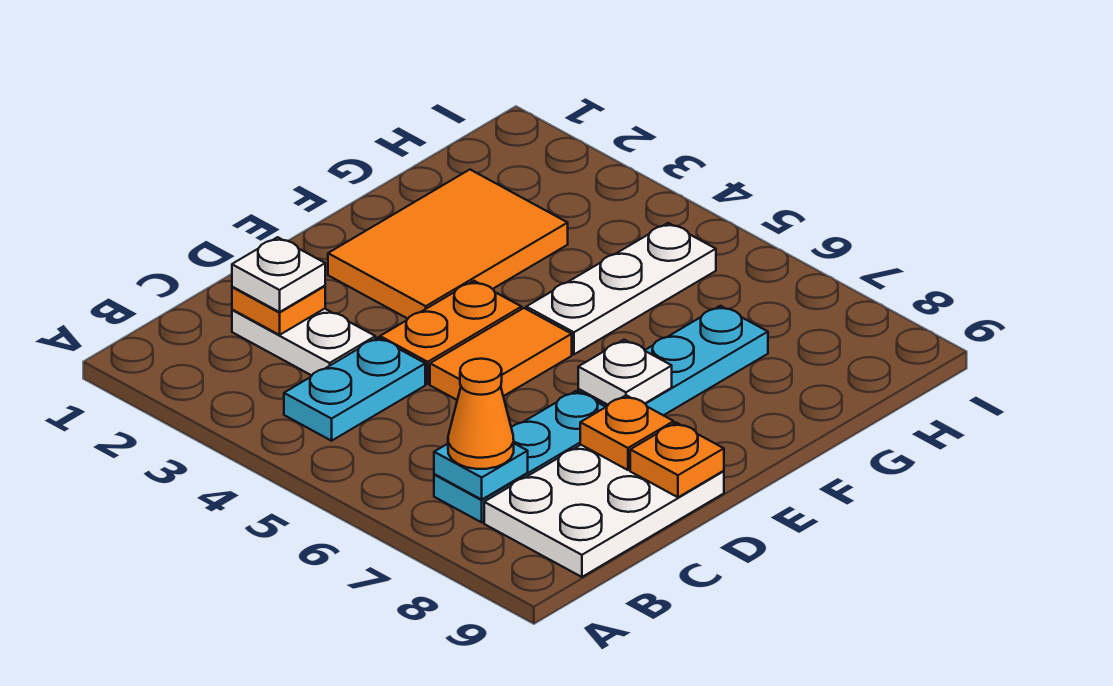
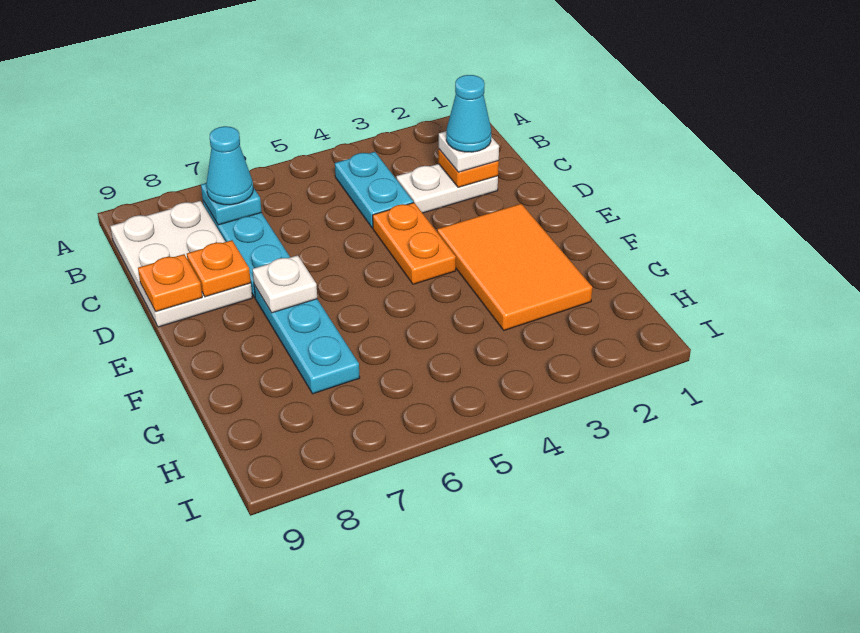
orange 1x1 cone [448,359,514,469] -> cyan 1x1 cone [206,126,253,205]
none -> cyan 1x1 cone [446,75,491,152]
orange 1x2 tile [430,308,572,400] -> none
white 1x3 plate [526,223,716,354] -> none

